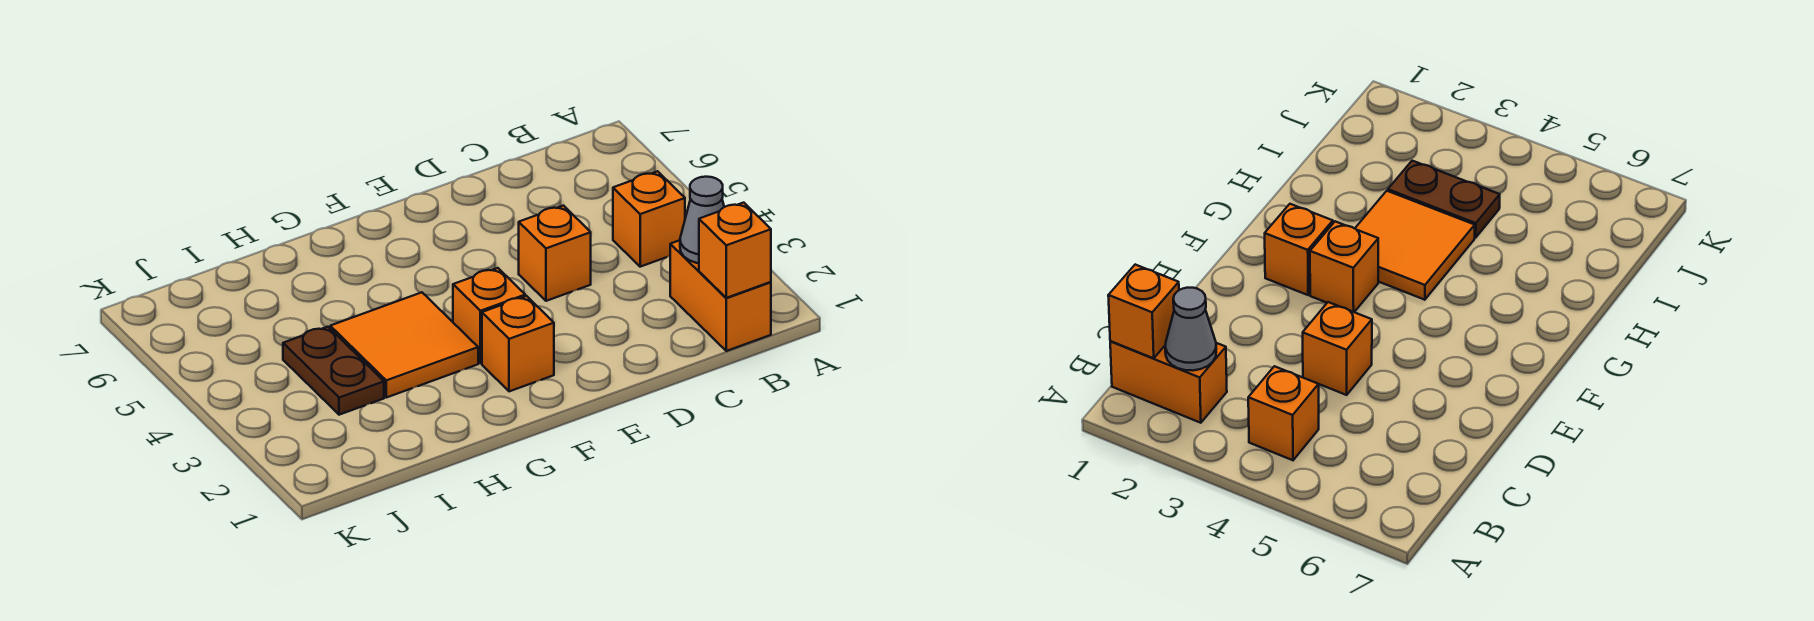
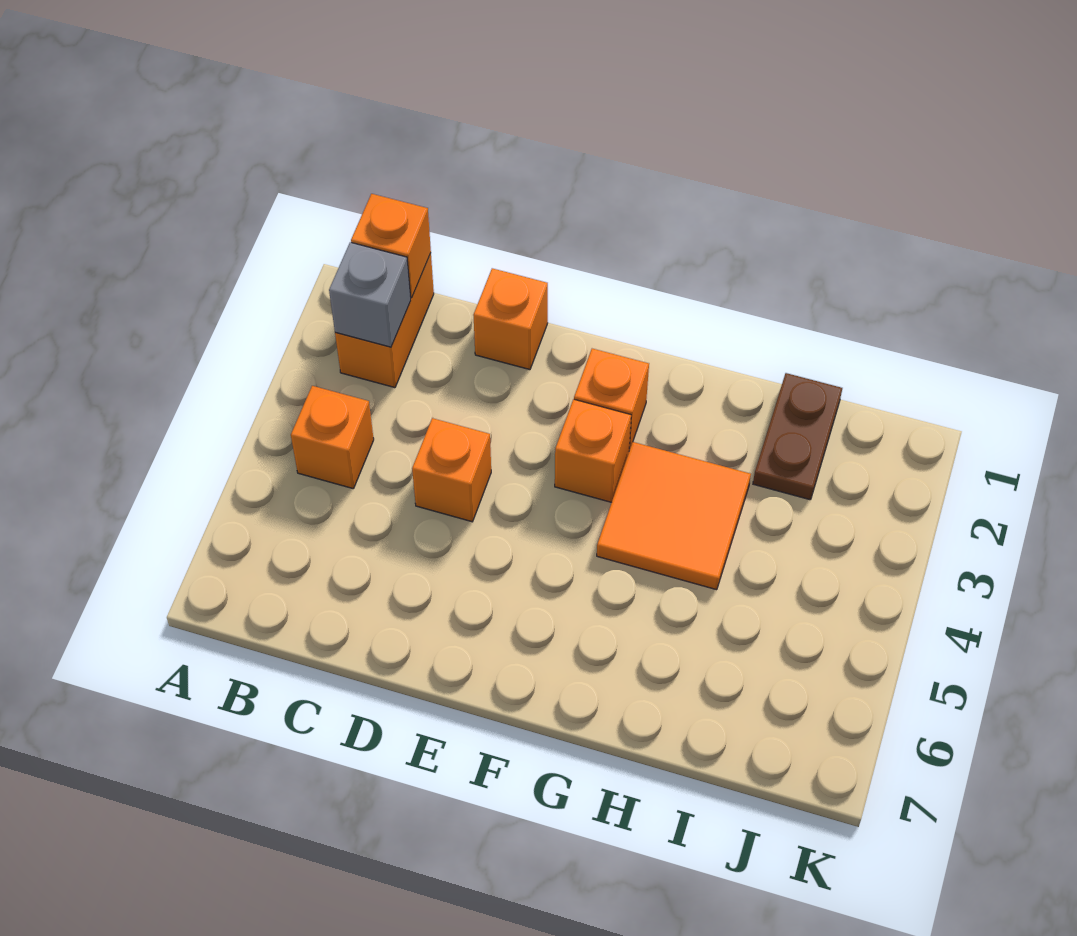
grey 1x1 cone [680,177,724,263] -> grey 1x1 brick [329,242,411,347]
none -> orange 1x1 brick [473,268,548,370]
brown 1x2 plate [283,327,384,415] -> brown 1x2 plate moved to [753,373,842,500]

